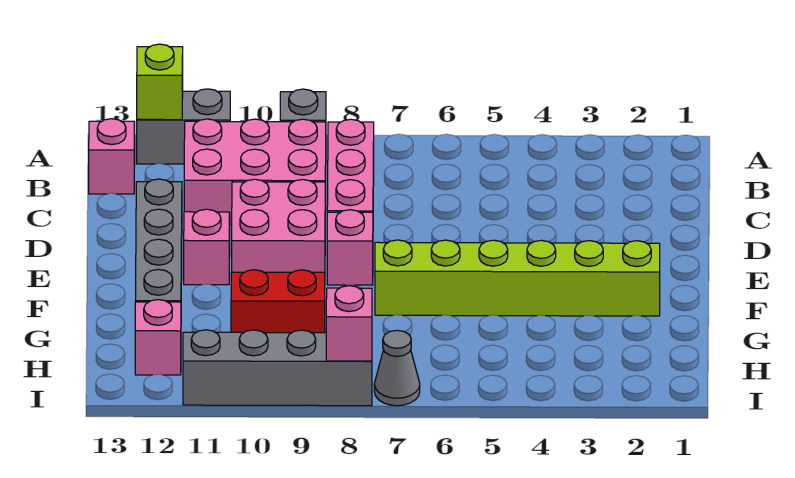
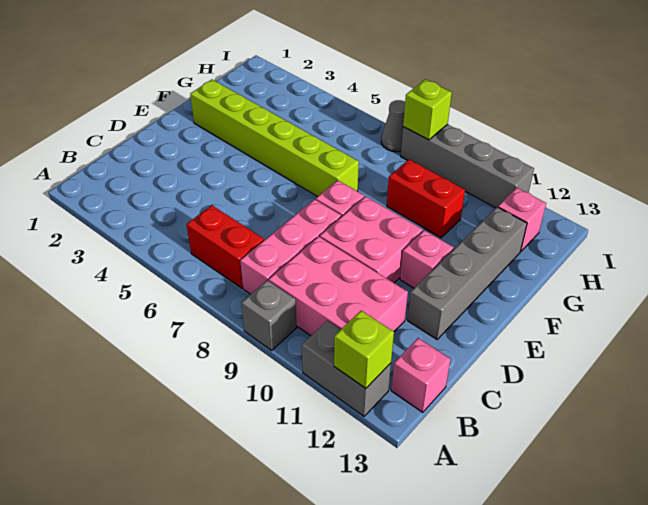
none -> red 1x2 brick [187,205,264,288]
pink 1x1 brick [326,286,372,361] -> lime 1x1 brick [403,79,452,140]

